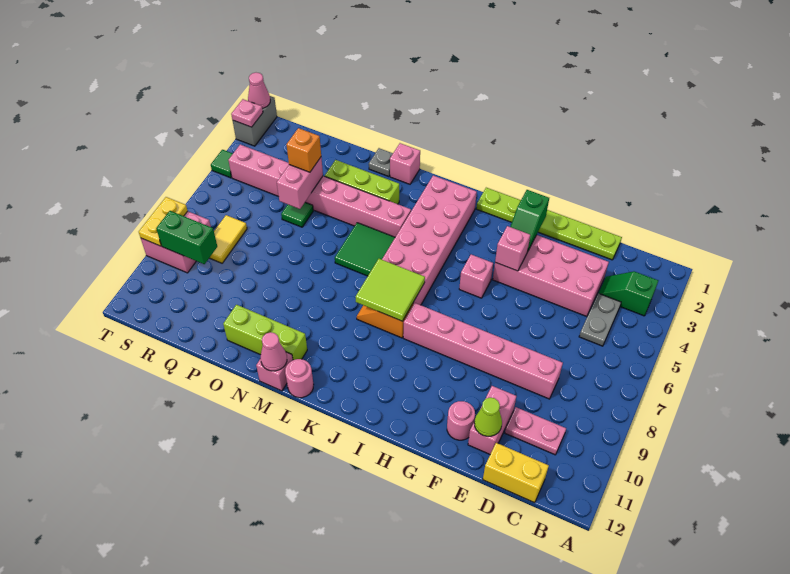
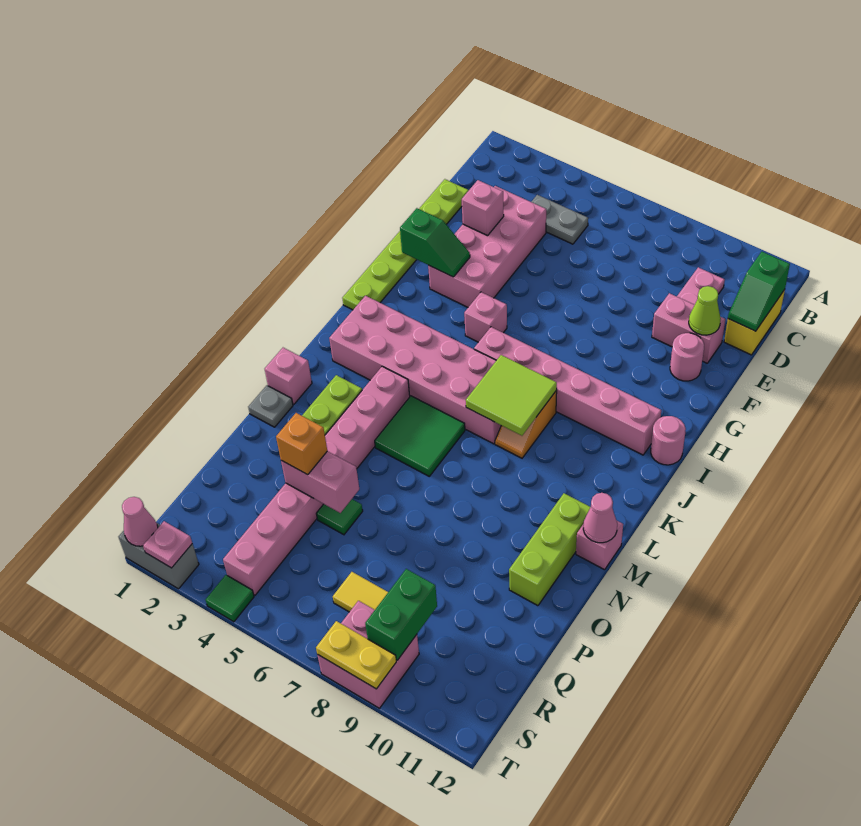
green 1x2 slope [599,271,658,316] -> green 1x2 slope moved to [728,252,790,331]
pink 1x6 brick [403,303,563,399] -> pink 1x6 brick turned to [474,327,661,455]
pink 1x1 brick [495,226,530,271] -> pink 1x1 brick moved to [462,180,504,236]
pink 1x1 round brick [285,359,314,398] -> pink 1x1 round brick moved to [651,416,686,465]

